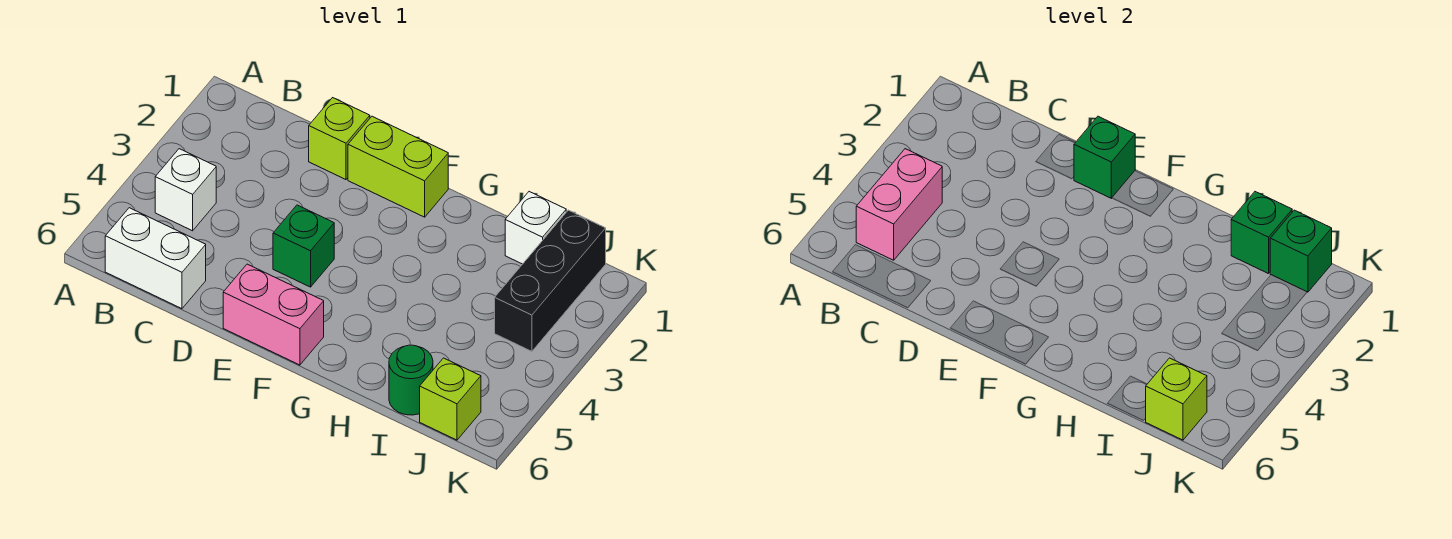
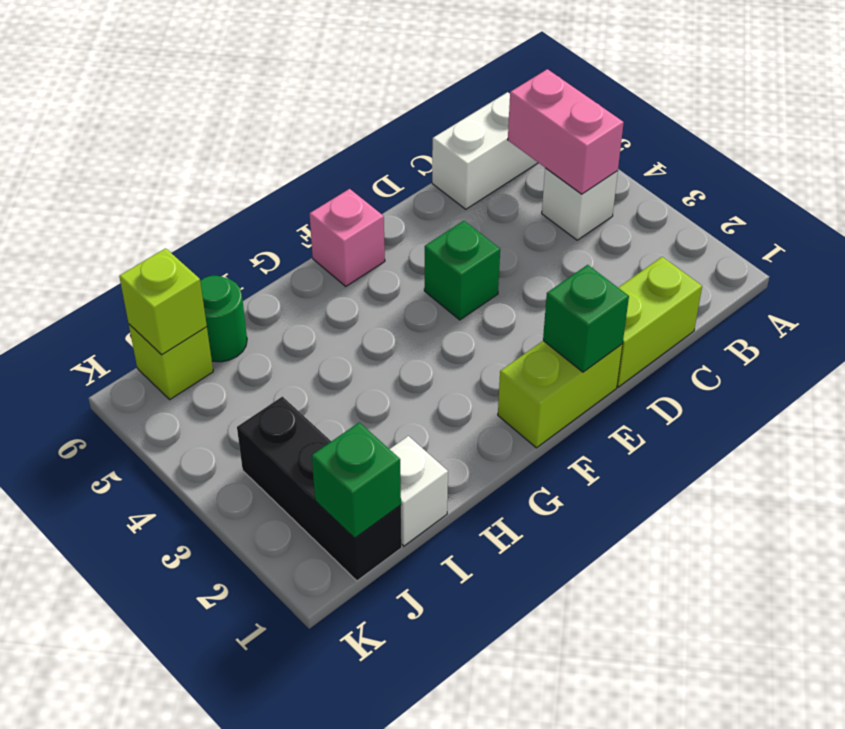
lime 1x1 brick [309,98,370,180] -> lime 1x2 brick [617,257,702,387]
pink 1x2 brick [223,264,324,365] -> pink 1x1 brick [310,189,385,286]
green 1x1 brick [1231,192,1292,274] -> none

